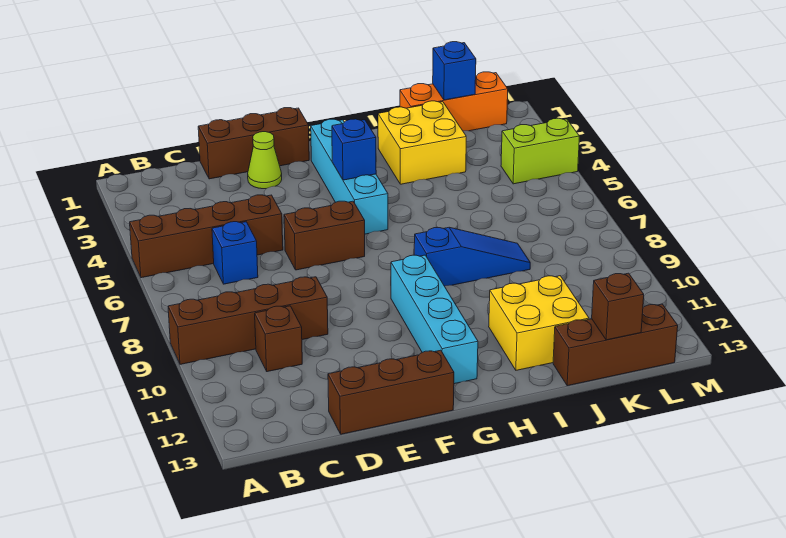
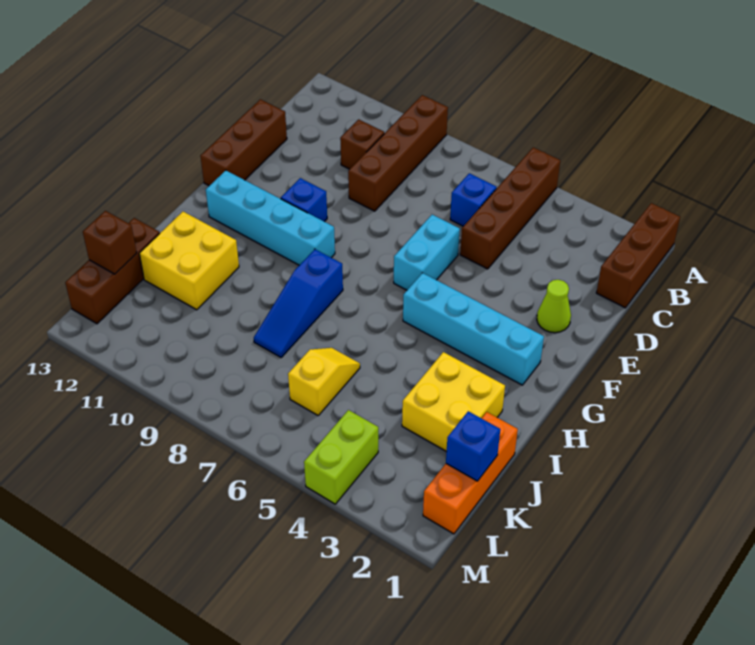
brown 1x3 brick [198,108,309,179] -> brown 1x3 brick moved to [596,203,680,308]
brown 1x2 brick [284,201,365,270] -> cyan 1x2 brick [394,215,460,290]
blue 1x1 brick [332,119,376,180] -> blue 1x1 brick moved to [281,178,327,222]
none -> yellow 1x2 slope [288,348,360,415]

